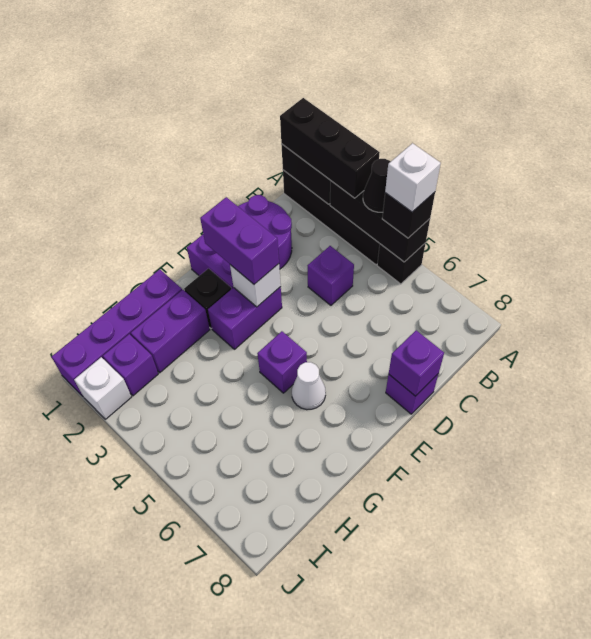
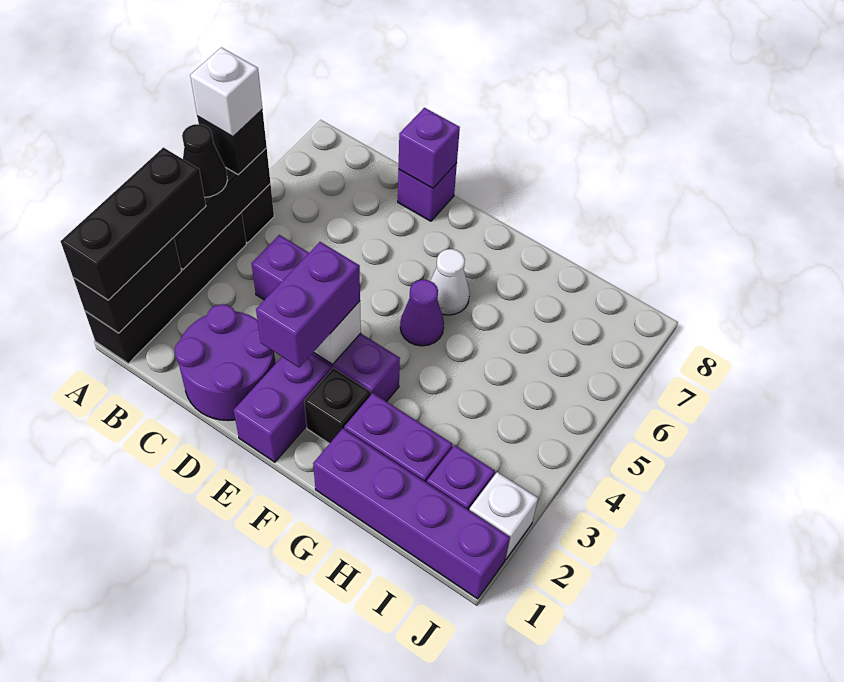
purple 1x1 brick [257,331,307,393] -> purple 1x1 cone [400,280,444,346]

